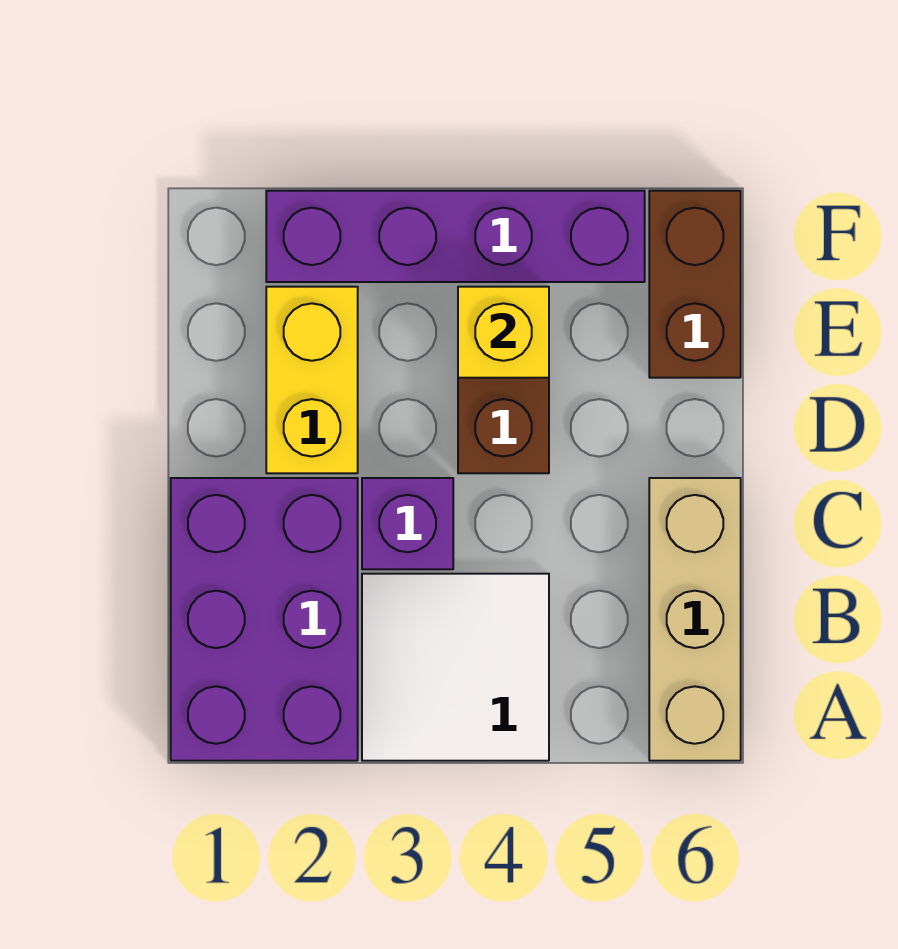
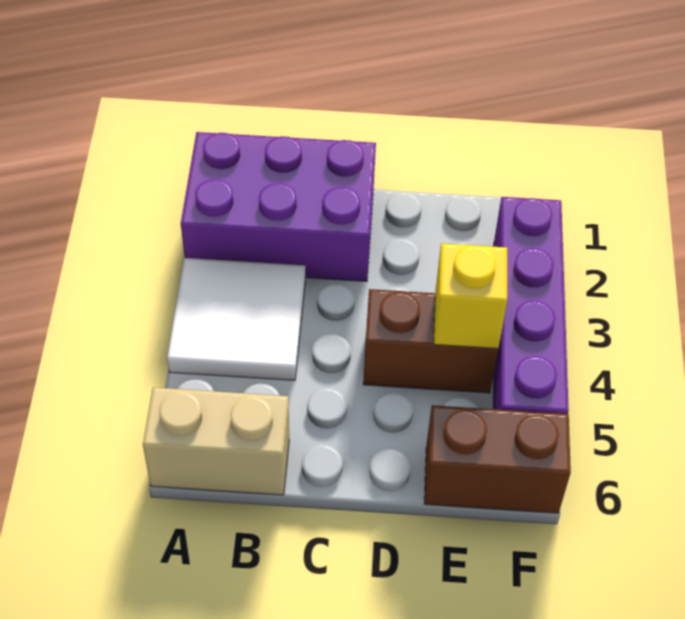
tan 1x3 brick [649,478,741,761] -> tan 1x2 brick [143,387,289,495]
purple 1x1 brick [362,478,453,569] -> none
yellow 1x2 brick [266,287,358,473] -> none

